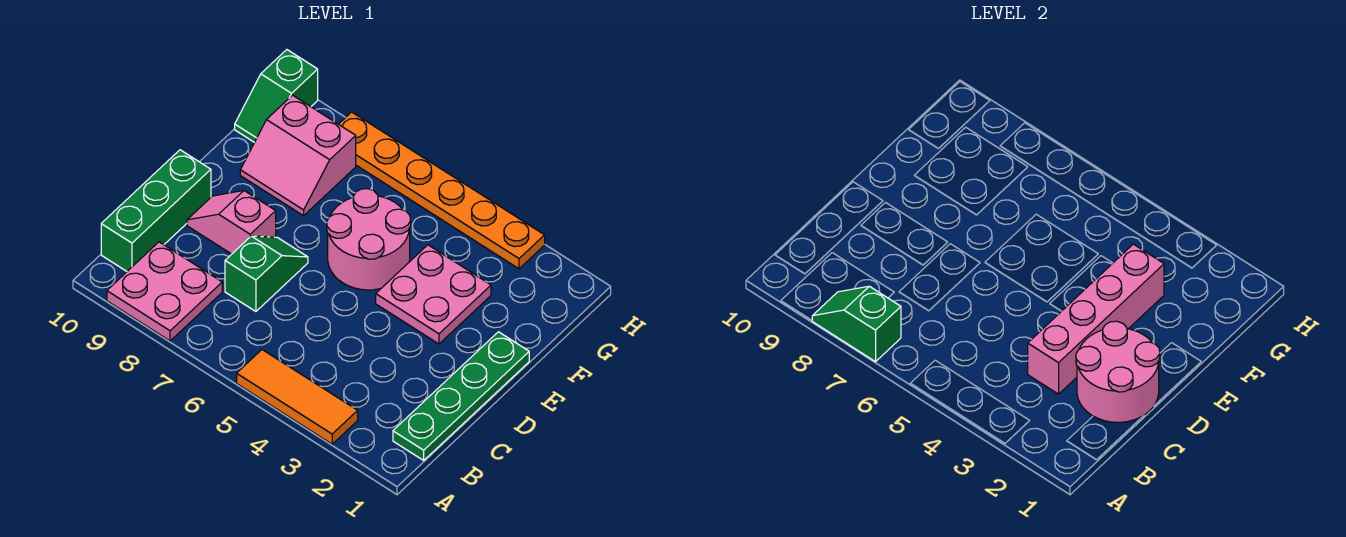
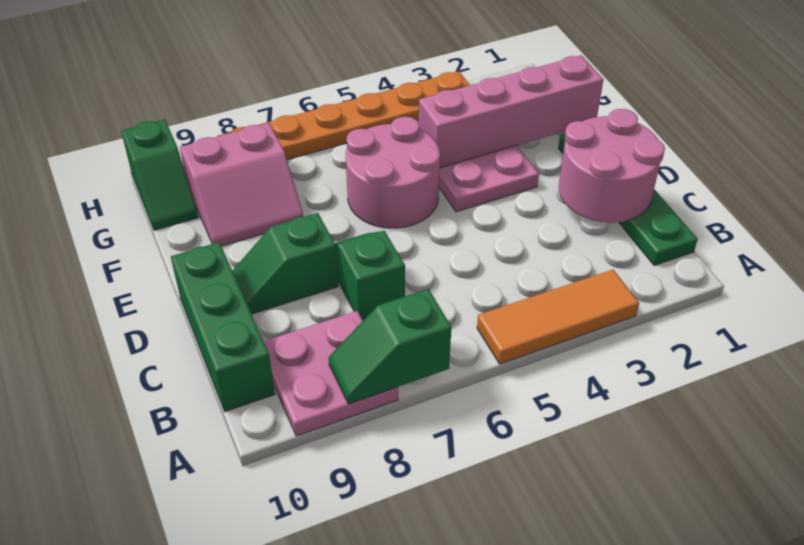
pink 1x4 brick [1028,244,1164,394] -> pink 1x4 brick turned to [419,55,603,168]
pink 1x2 slope [187,191,276,254] -> green 1x2 slope [232,213,338,314]

